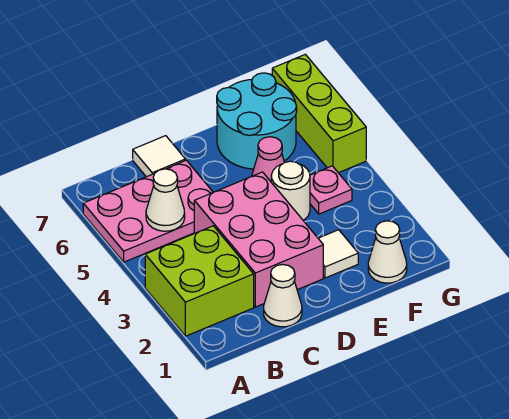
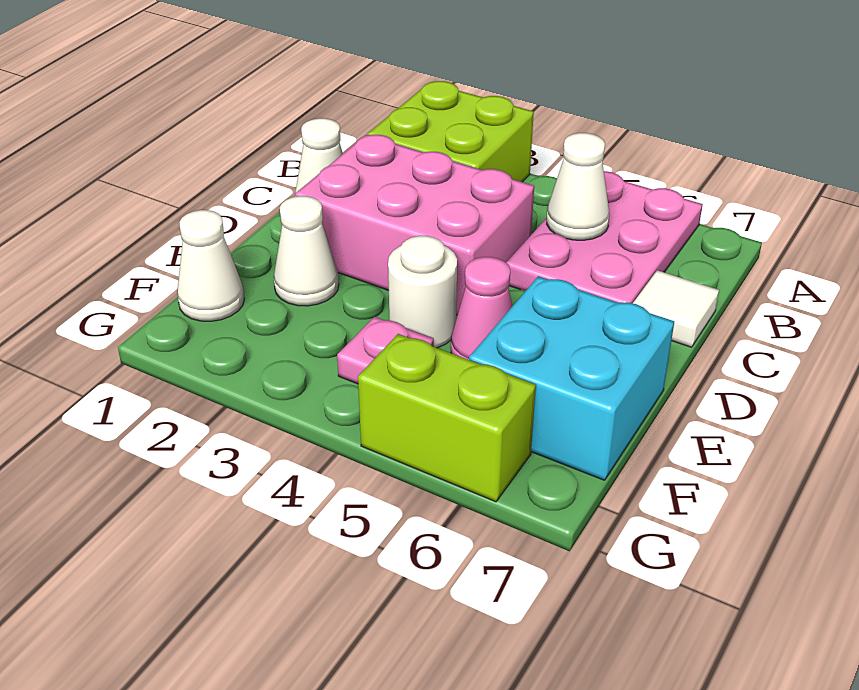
white 1x1 tile [318,230,358,278] -> white 1x1 cone [274,196,339,306]
cyan 2x2 round brick [217,73,297,169] -> cyan 2x2 brick [469,276,674,480]
lime 1x3 brick [272,54,366,173] -> lime 1x2 brick [358,334,536,502]

